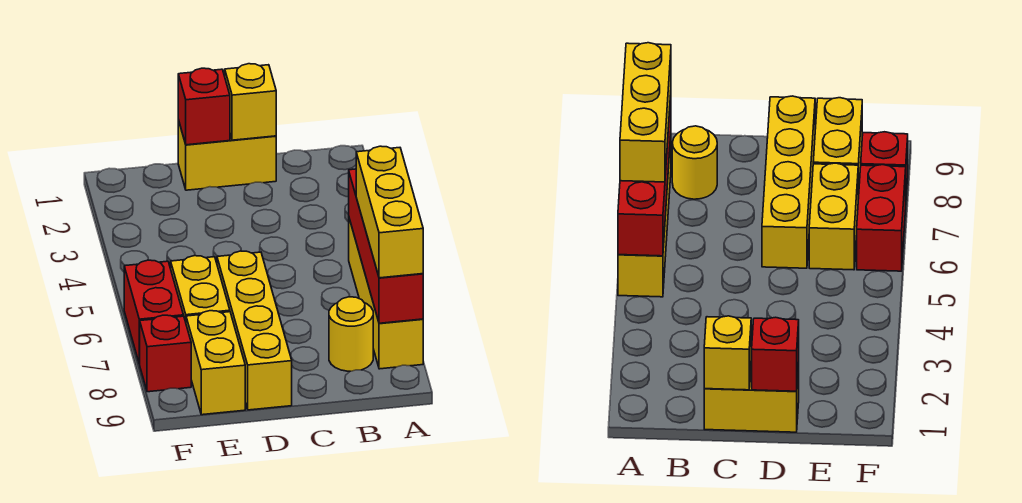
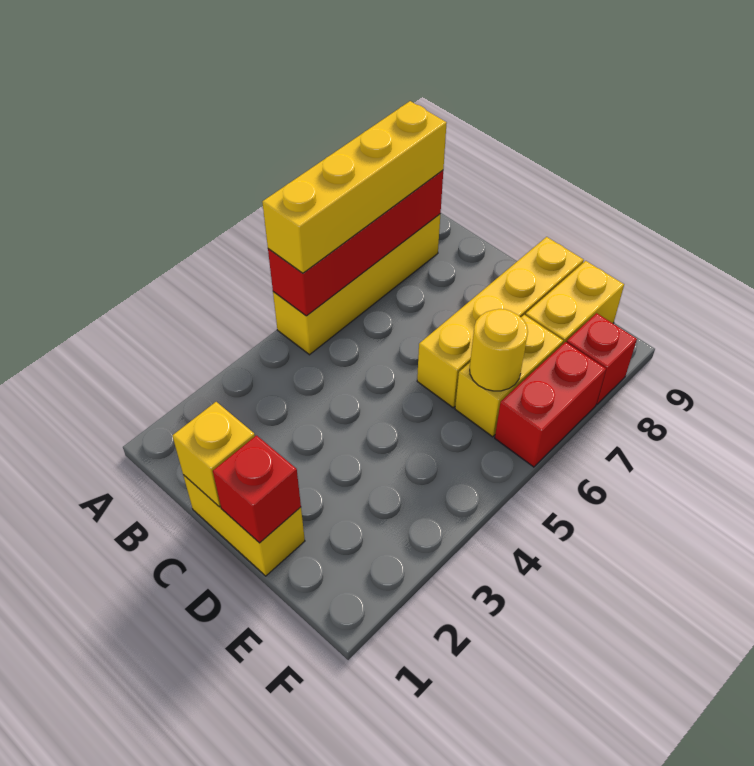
yellow 1x3 brick [356,146,423,278] -> yellow 1x4 brick [262,101,447,273]
yellow 1x1 round brick [329,297,373,371] -> yellow 1x1 round brick moved to [470,309,528,391]

